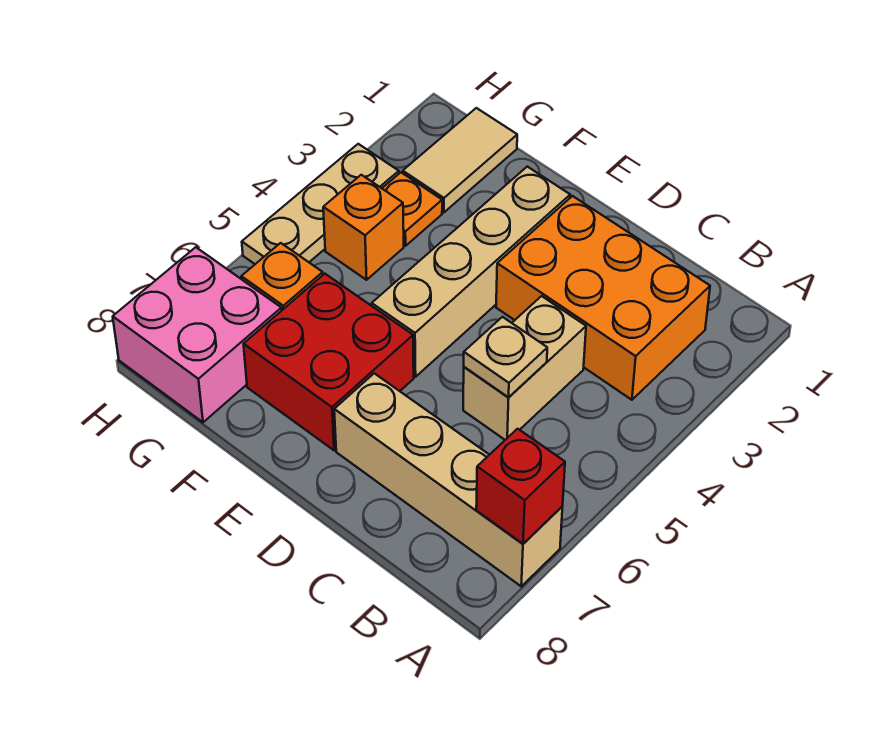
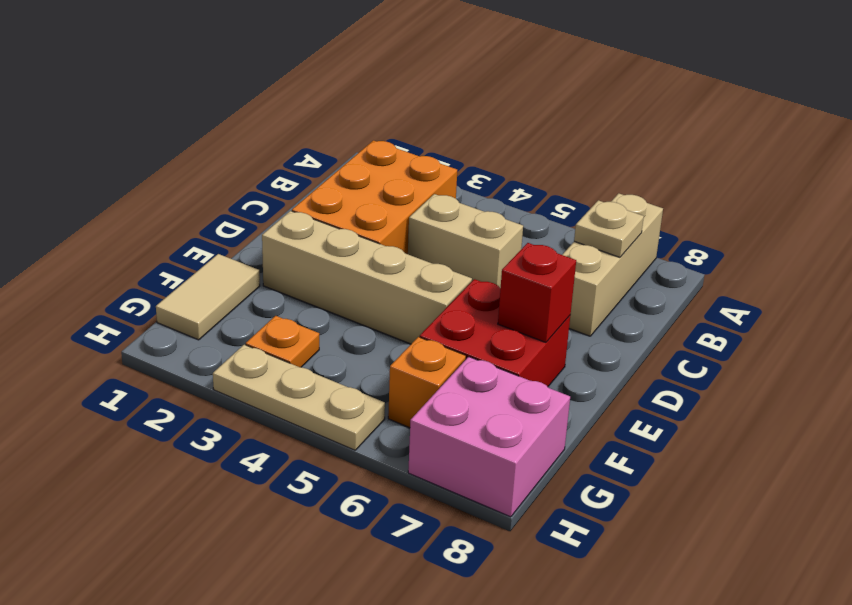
tan 1x4 brick [334,373,562,586] -> tan 1x3 brick [562,193,663,336]
red 1x1 brick [476,429,565,544] -> red 1x1 brick moved to [498,243,576,342]
tan 1x1 plate [464,317,547,398] -> tan 1x1 plate moved to [574,200,644,257]
tan 1x2 tile [403,108,517,212] -> tan 1x2 tile turned to [156,254,260,340]
orange 1x1 brick [323,175,404,280] -> none

